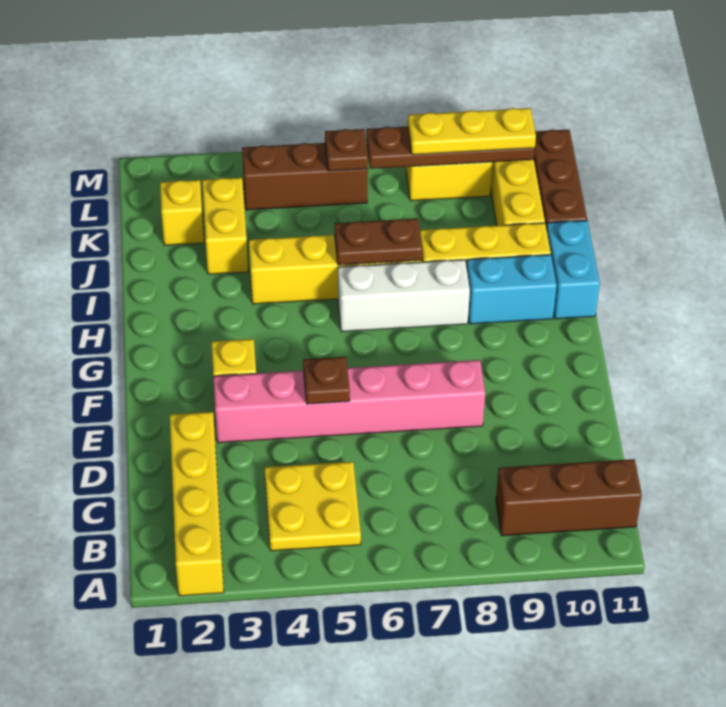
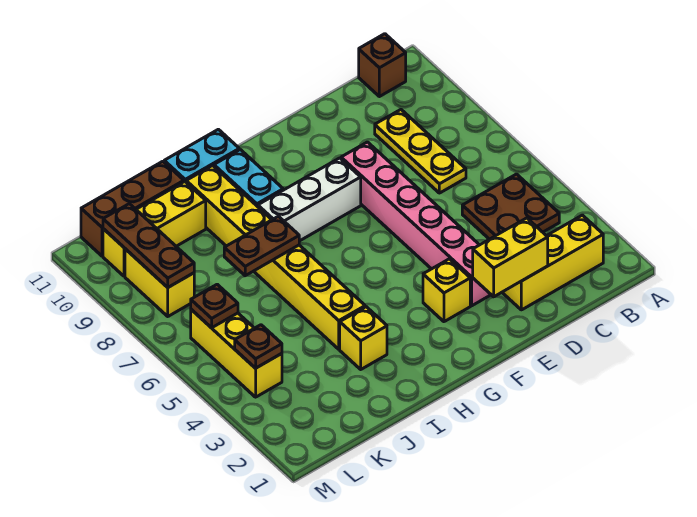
yellow 1x4 brick [170,412,224,596] -> yellow 1x3 brick [502,215,603,310]
yellow 2x2 plate [265,462,361,551] -> brown 2x2 plate [462,174,559,239]
brown 1x3 brick [496,459,642,536] -> brown 1x1 brick [359,34,406,97]
brown 1x1 plate [303,357,350,404] -> brown 1x1 plate moved to [235,325,282,368]
white 1x3 brick [338,260,470,332] -> white 1x3 brick turned to [258,158,361,241]
brown 1x2 plate [335,219,422,265] -> brown 1x2 plate turned to [224,216,299,276]
yellow 1x2 brick [202,178,248,274] -> yellow 1x2 brick moved to [473,218,548,297]
yellow 1x1 brick [160,180,204,245] -> yellow 1x1 brick moved to [340,307,387,369]
brown 1x3 brick [242,143,368,210] -> yellow 1x3 brick [191,309,282,397]
brown 1x4 plate [366,127,535,169] -> brown 1x3 plate [103,204,194,287]
yellow 1x3 plate [408,108,536,155] -> yellow 1x3 plate moved to [375,110,466,193]

